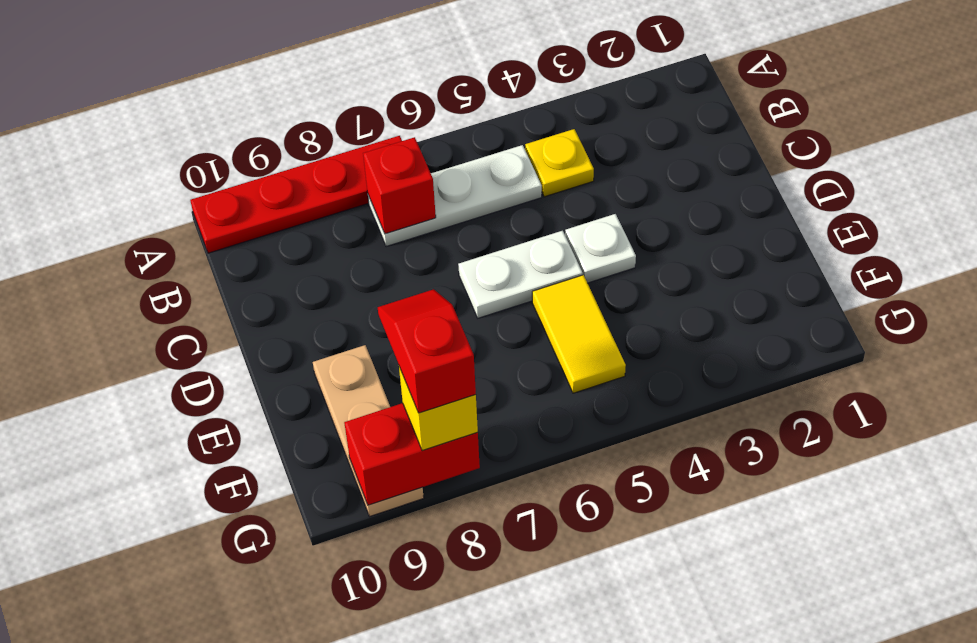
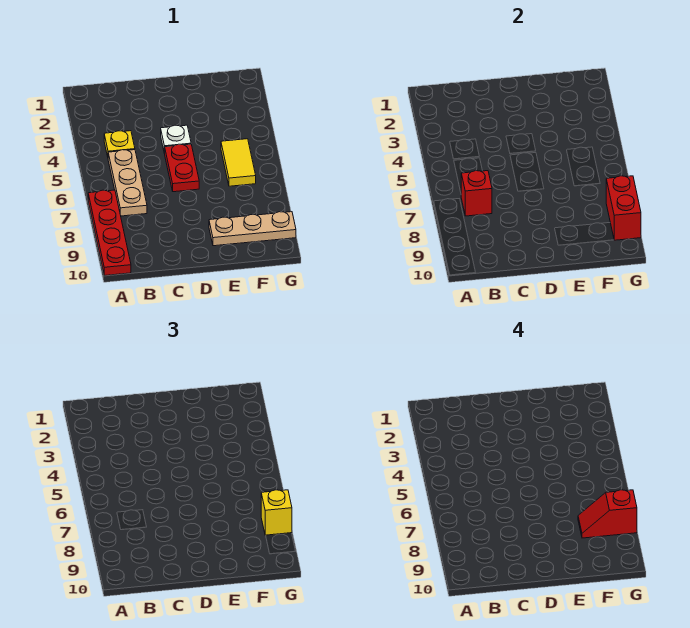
white 1x3 plate [368,145,542,247] -> tan 1x3 plate [108,150,147,216]
white 1x2 plate [458,231,583,318] -> red 1x2 plate [165,144,199,192]
yellow 1x2 tile [532,275,626,393] -> yellow 1x2 tile turned to [221,139,256,186]

